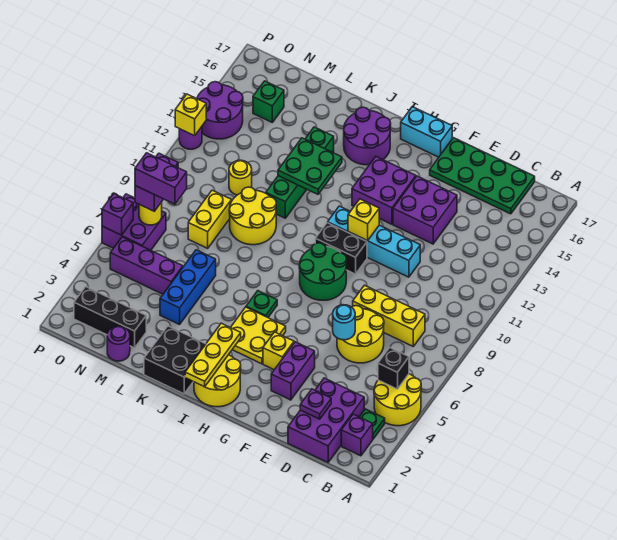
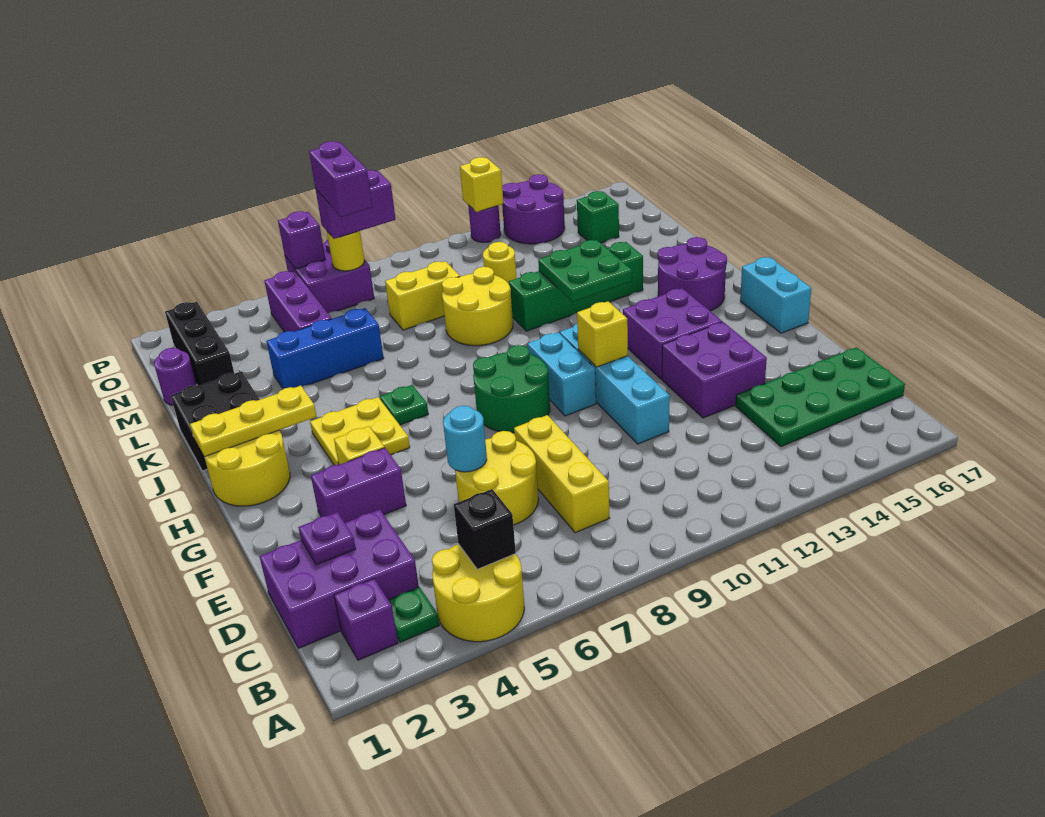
green 2x4 plate [430,138,535,214] -> green 2x4 plate turned to [736,347,905,447]
black 1x2 brick [315,223,367,274] -> cyan 1x2 brick [527,332,596,416]

